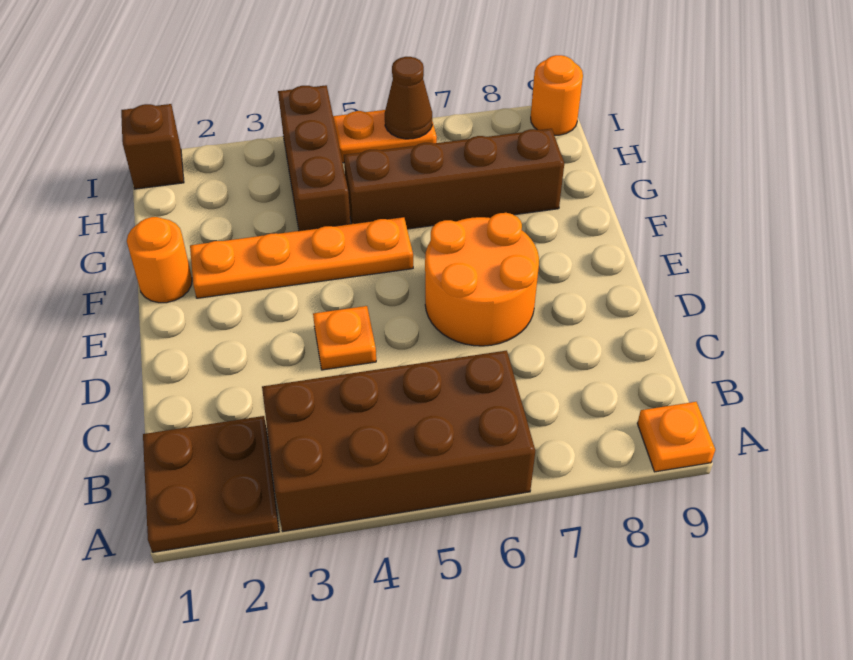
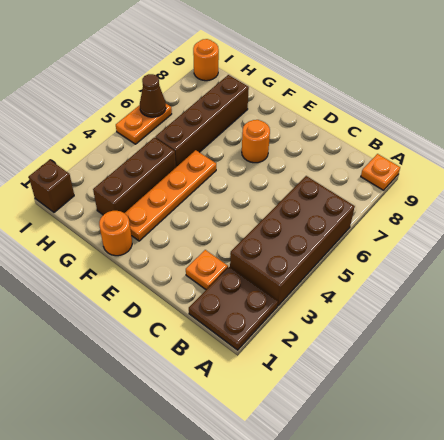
orange 1x1 plate [313,306,376,370] -> orange 1x1 plate moved to [186,250,228,289]
orange 2x2 round brick [425,213,539,346] -> orange 1x1 round brick [242,120,270,163]
brown 1x3 brick [278,85,351,231] -> brown 1x3 brick turned to [93,138,176,215]

